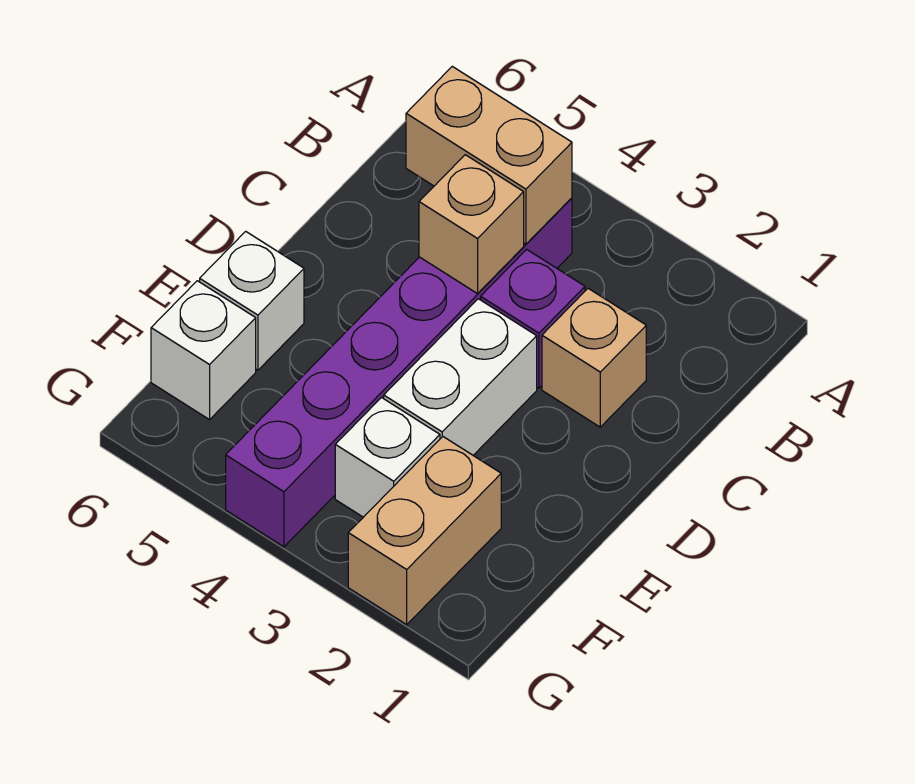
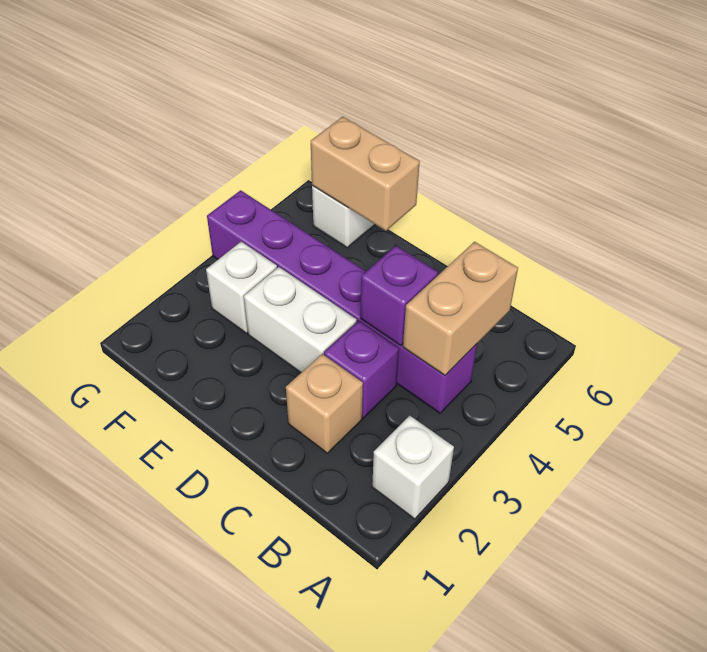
tan 1x1 brick [419,155,524,294] -> purple 1x1 brick [360,246,438,346]
white 1x1 brick [200,231,304,370] -> white 1x1 brick moved to [372,416,454,519]
tan 1x2 brick [348,437,501,625] -> tan 1x2 brick moved to [311,117,420,231]

